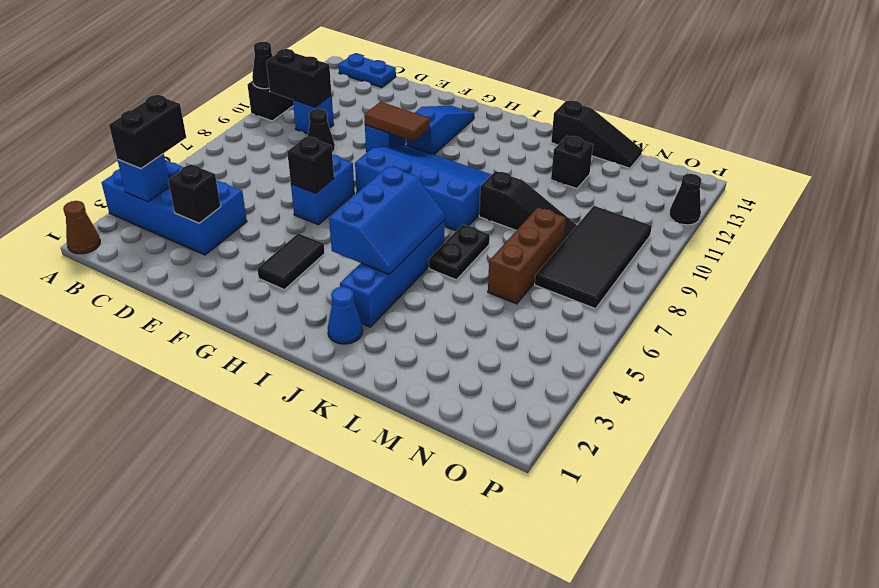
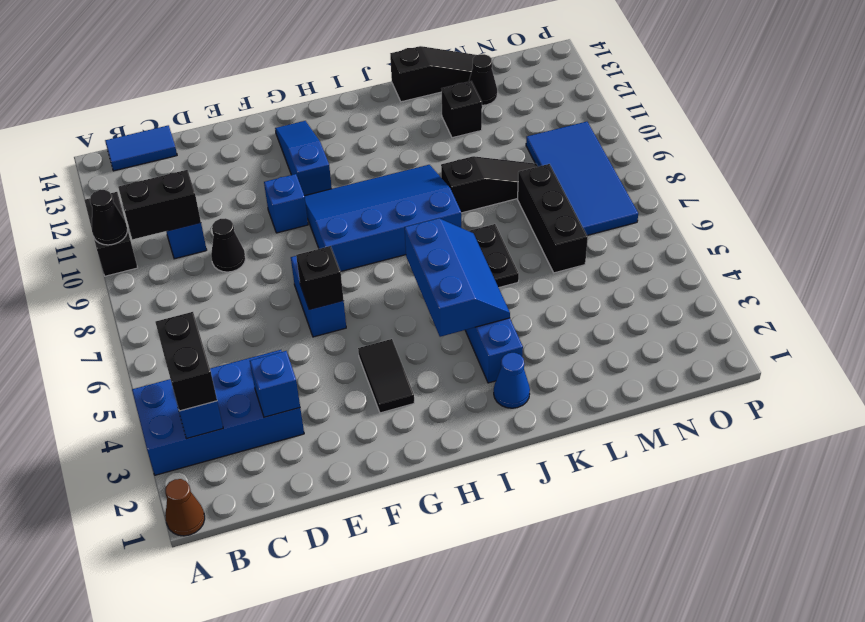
blue 1x2 plate [339,54,396,87] -> blue 1x2 tile [105,125,177,171]
black 1x1 brick [168,164,221,223] -> blue 1x1 brick [250,351,300,417]
brown 1x2 tile [364,102,430,141] -> none
brown 1x3 brick [488,208,566,304] -> black 1x3 brick [518,164,588,273]
black 2x4 tile [535,206,652,309] -> blue 2x4 tile [526,122,638,235]
black 1x1 cone [669,174,702,225] -> black 1x1 cone moved to [469,54,497,105]

